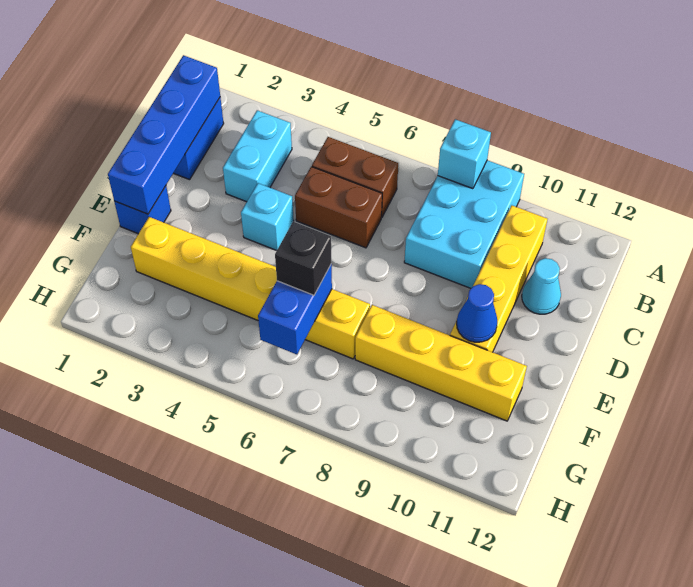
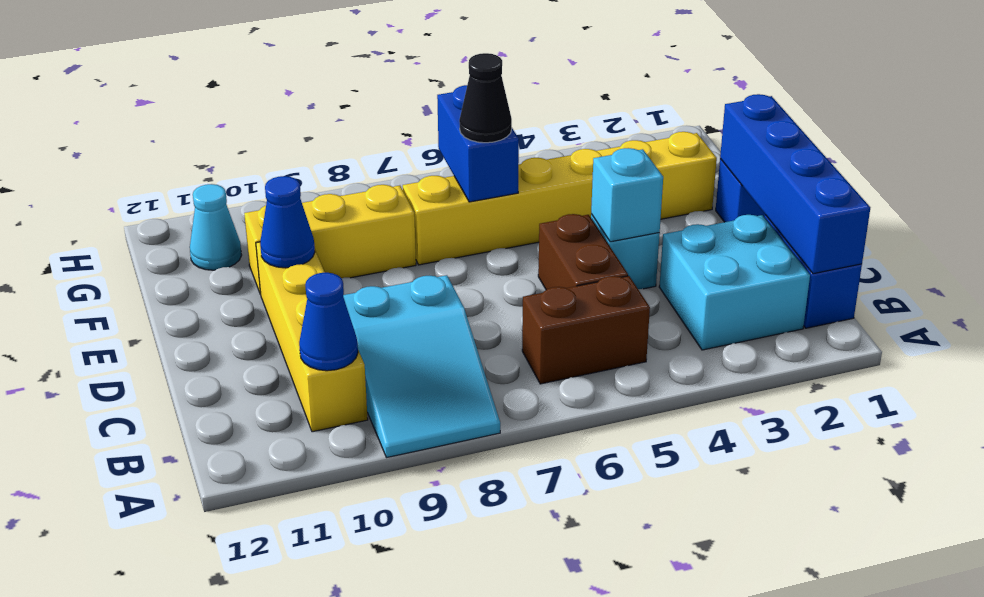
cyan 2x3 brick [404,160,524,288] -> cyan 2x3 slope [343,275,500,458]
cyan 1x1 brick [438,119,491,189] -> cyan 1x1 brick moved to [591,148,663,242]
cyan 1x2 brick [223,110,292,202] -> cyan 2x2 brick [659,215,810,350]
none -> blue 1x1 cone [299,273,358,371]
brown 1x2 brick [295,167,382,248] -> brown 1x2 brick turned to [538,214,628,290]
cyan 1x1 cone [522,258,561,314] -> cyan 1x1 cone moved to [190,184,242,270]
black 1x1 brick [275,222,331,295] -> black 1x1 cone [459,53,512,143]
yellow 1x4 brick [355,305,527,421] -> yellow 1x3 brick [244,185,416,294]

